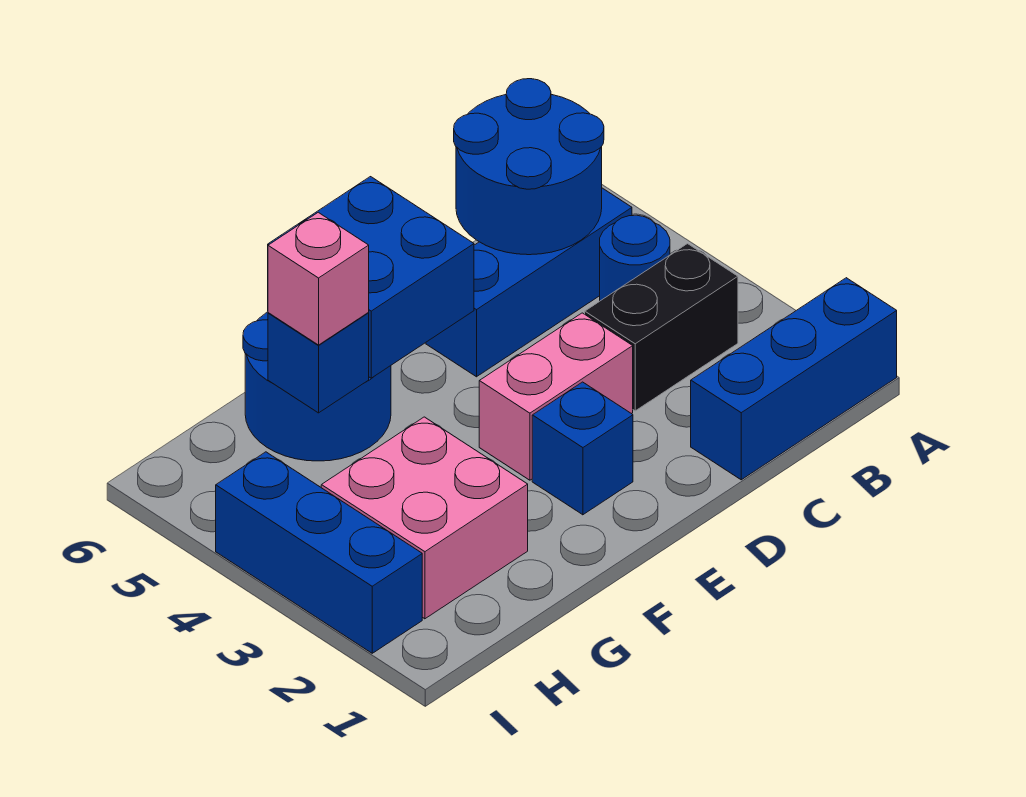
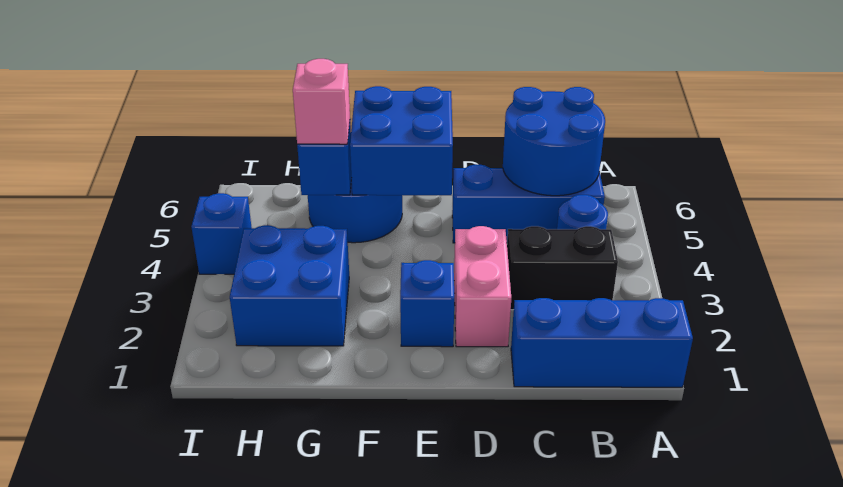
pink 1x2 brick [479,313,633,480] -> pink 1x2 brick turned to [454,226,511,347]
pink 2x2 brick [321,417,528,619] -> blue 2x2 brick [230,225,349,346]
blue 1x3 brick [216,452,422,653] -> blue 1x1 brick [191,193,252,274]

